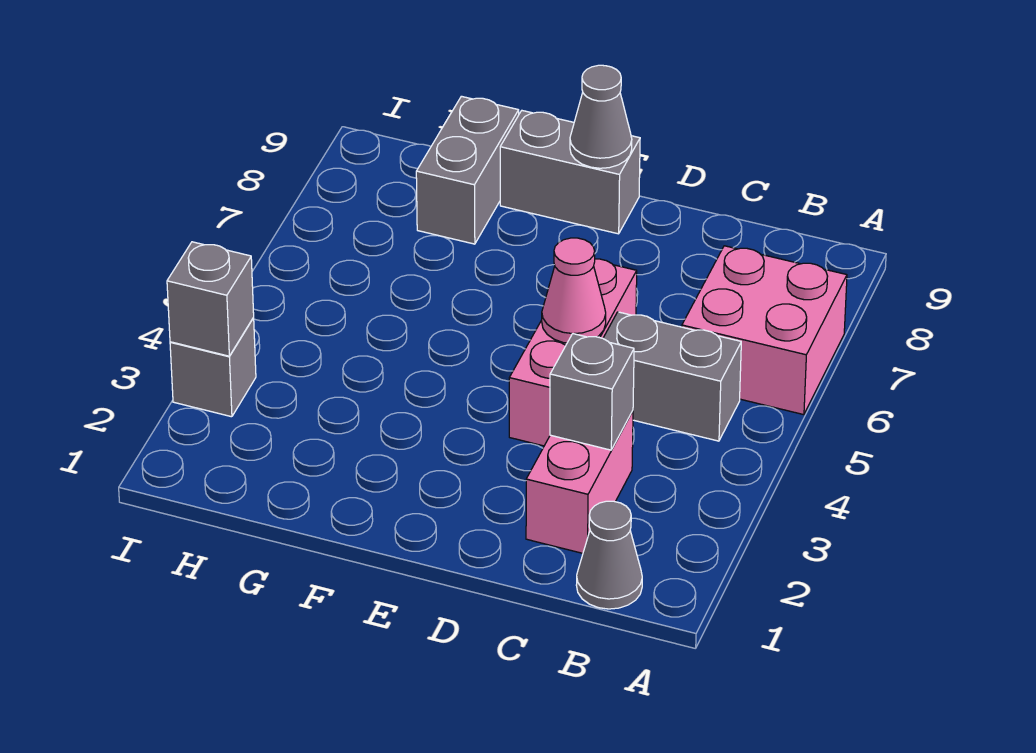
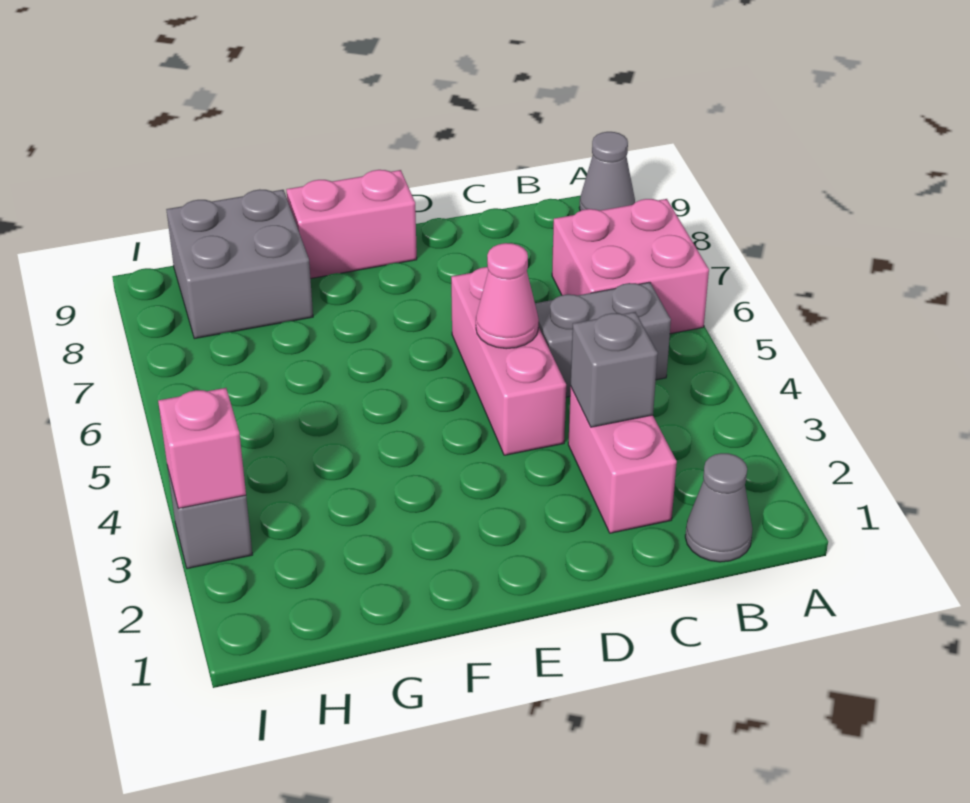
grey 1x2 brick [500,111,640,234] -> pink 1x2 brick [286,170,417,279]
grey 1x1 cone [570,65,632,168] -> grey 1x1 cone moved to [579,132,635,211]
grey 1x2 brick [416,96,519,244] -> grey 2x2 brick [166,189,313,339]
grey 1x1 brick [167,242,254,356] -> pink 1x1 brick [158,388,246,509]

